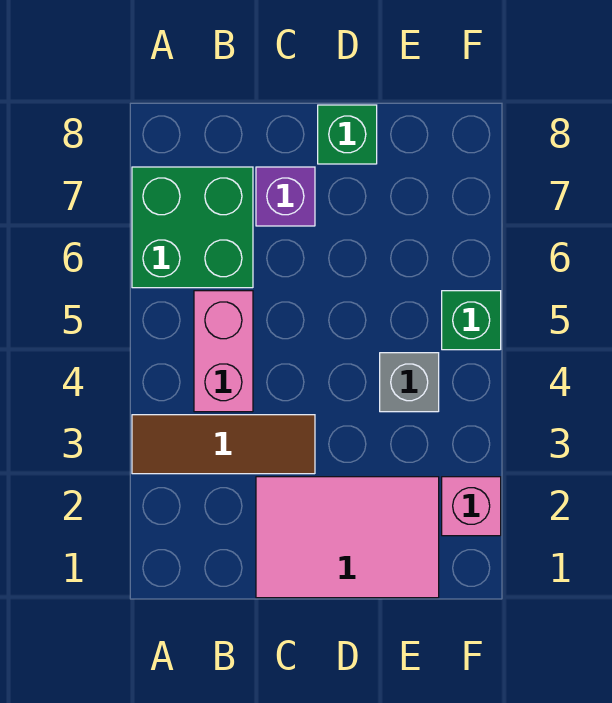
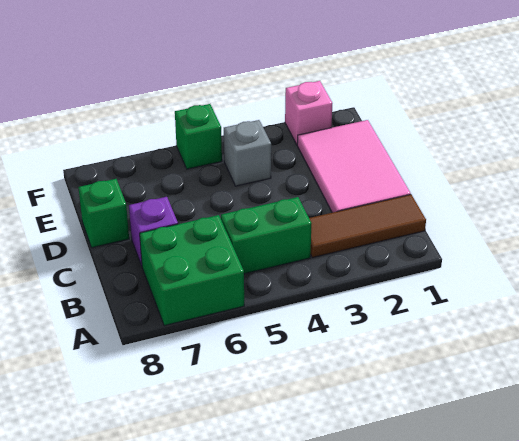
brown 1x3 tile [132,415,315,474] -> brown 1x3 tile turned to [309,195,426,258]
pink 1x2 brick [194,291,253,412] -> green 1x2 brick [221,197,312,274]

